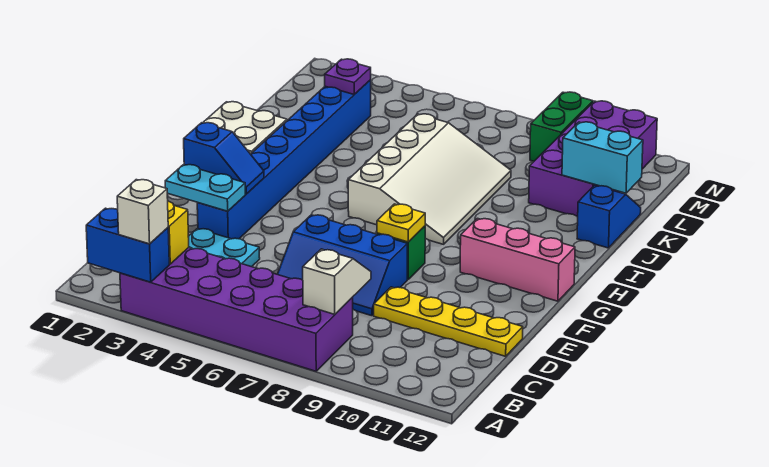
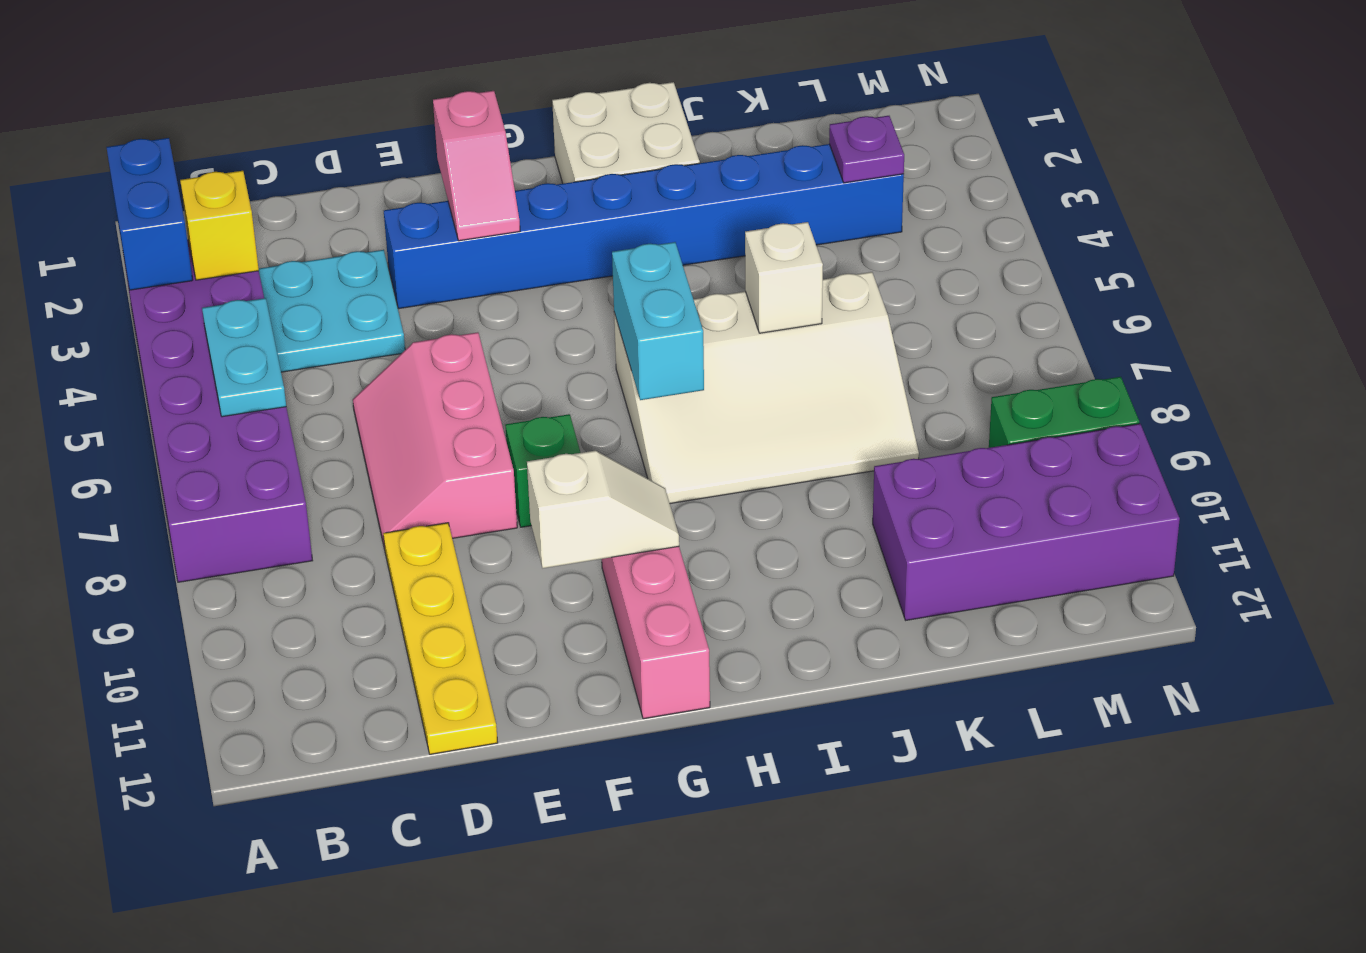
white 1x1 brick [117,180,168,244] -> white 1x1 brick moved to [745,222,823,333]
white 1x2 slope [303,249,371,314] -> white 1x2 slope moved to [527,451,679,568]
blue 2x3 slope [277,215,407,316] -> pink 2x3 slope [353,332,517,549]
cyan 1x2 plate [165,165,245,211] -> cyan 1x2 plate moved to [202,298,286,417]
blue 1x2 slope [184,123,264,194] -> pink 1x2 slope [433,91,520,241]
yellow 1x1 plate [377,204,425,242] -> none
blue 1x2 slope [577,185,641,248] -> none
cyan 1x2 brick [562,122,643,193] -> cyan 1x2 brick moved to [612,242,704,400]

